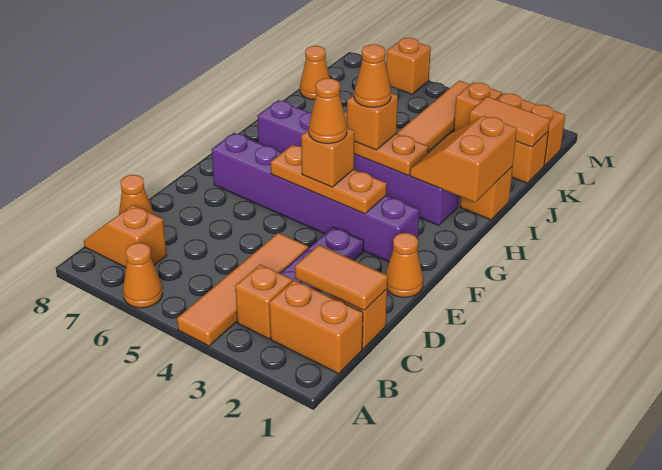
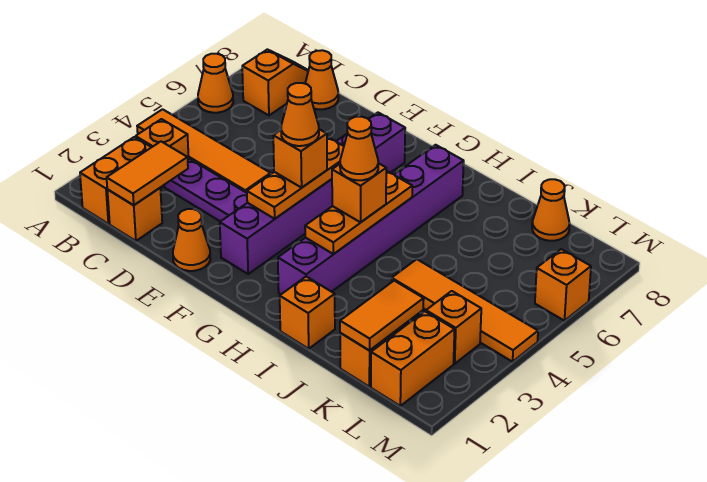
orange 2x2 slope [410,116,517,202] -> none

